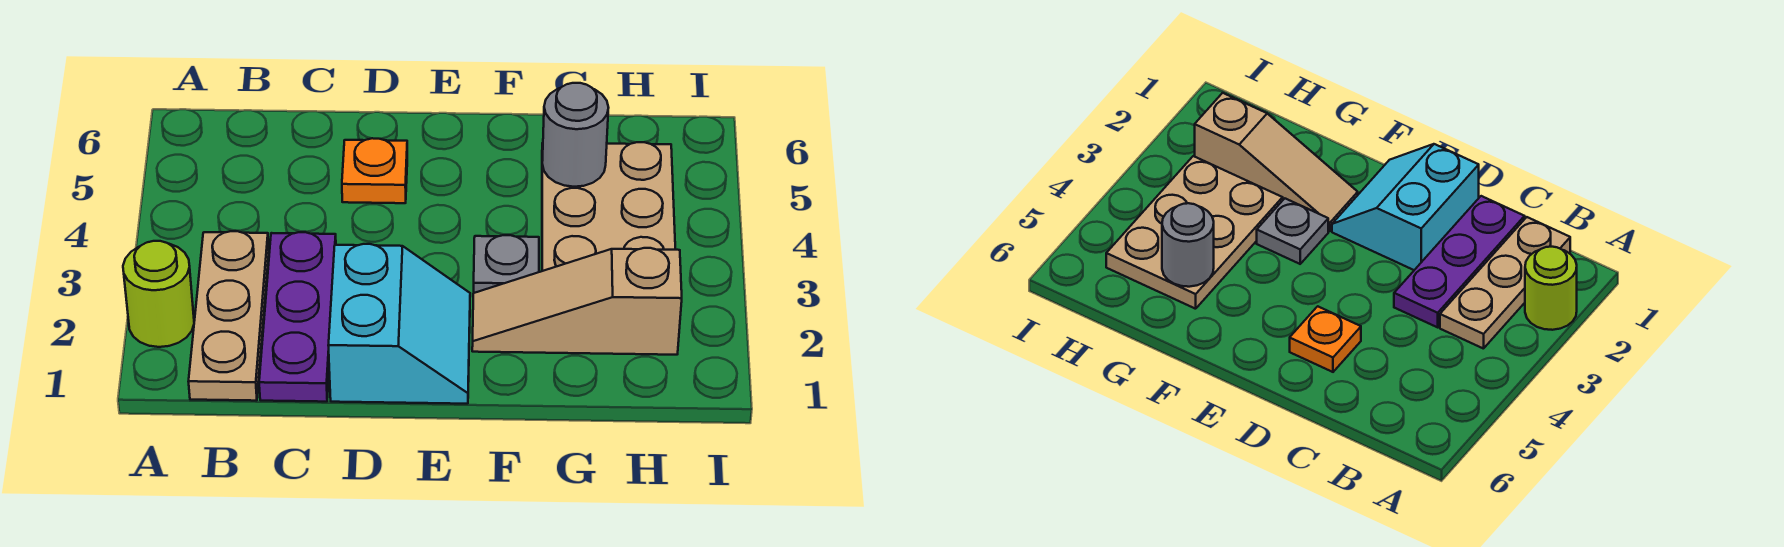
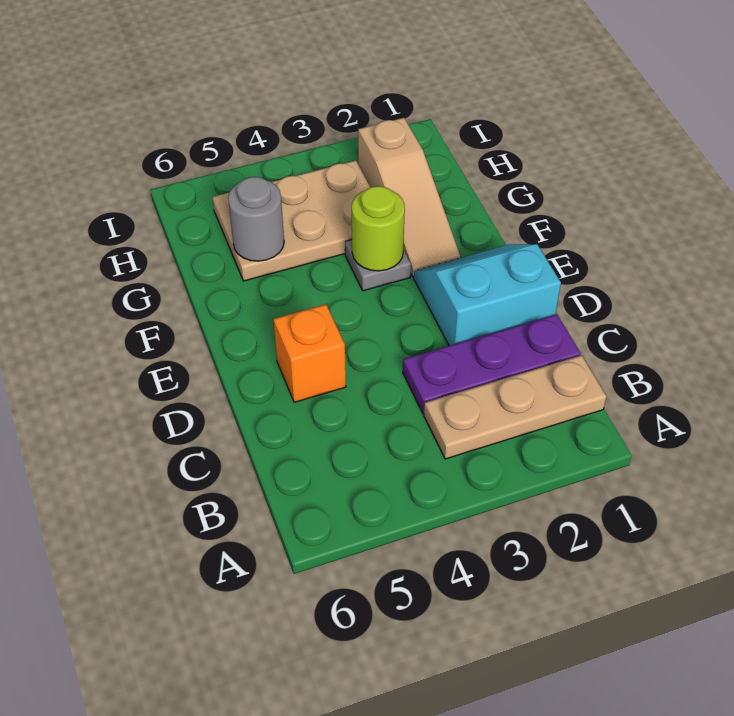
lime 1x1 round brick [123,241,194,347] -> lime 1x1 round brick moved to [352,186,405,271]
orange 1x1 plate [342,138,407,203] -> orange 1x1 brick [274,304,346,402]

